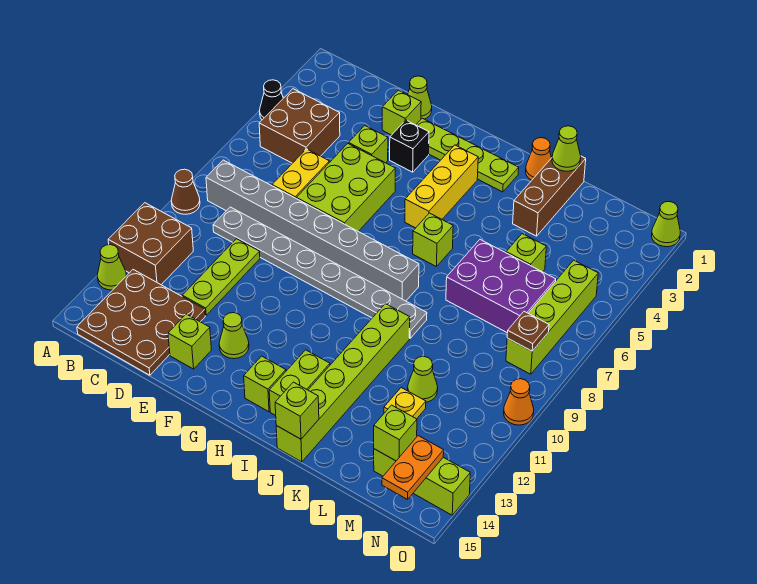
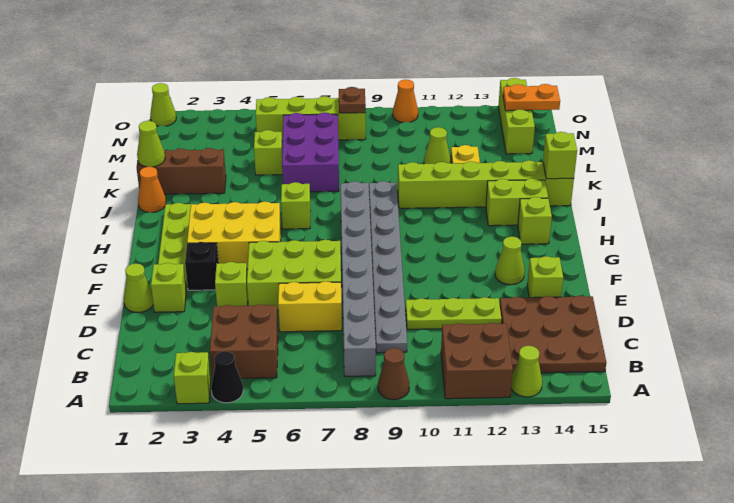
yellow 1x3 brick [405,145,478,228] -> yellow 2x3 brick [187,202,281,269]
lime 1x1 brick [374,405,417,461] -> lime 1x1 brick moved to [174,352,211,404]

